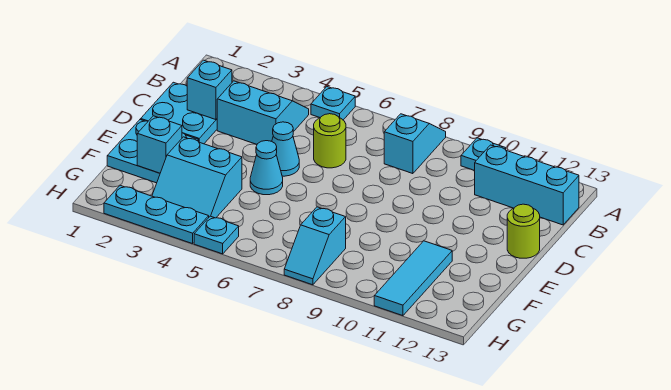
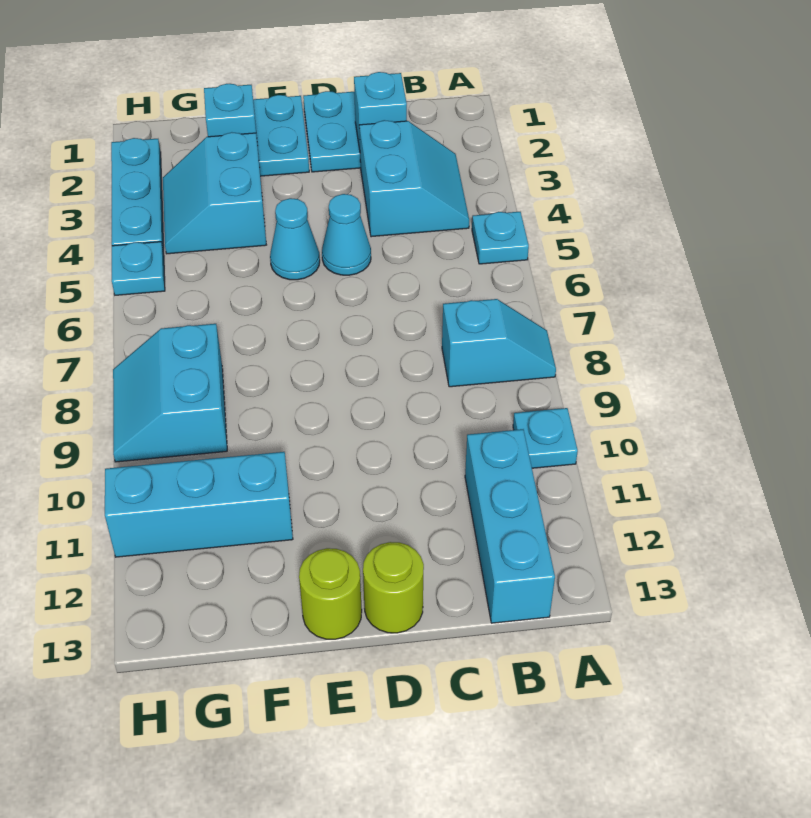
lime 1x1 round brick [314,114,346,168] -> lime 1x1 round brick moved to [299,548,362,639]
cyan 1x3 tile [374,241,452,316] -> cyan 1x3 brick [105,452,293,557]
cyan 1x2 slope [284,207,346,285] -> cyan 2x2 slope [113,324,227,462]

